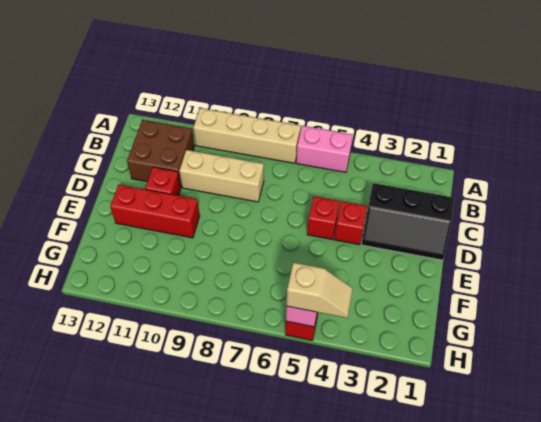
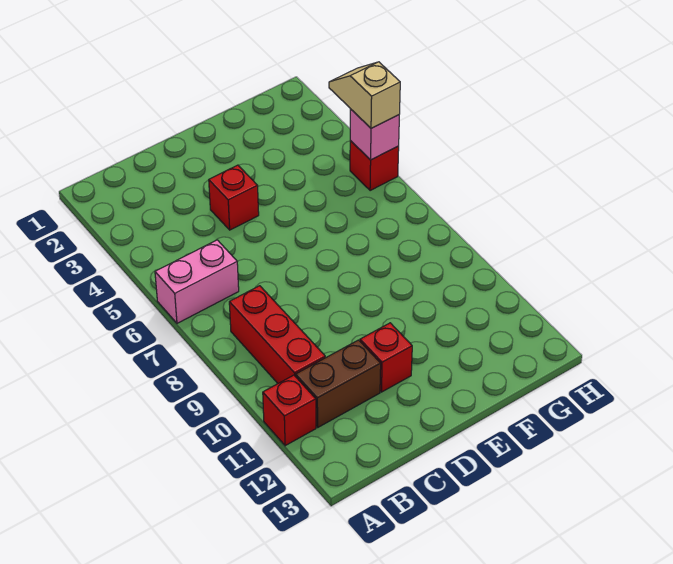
pink 1x2 brick [296,126,353,172] -> pink 1x2 brick turned to [155,240,239,323]
tan 1x4 brick [193,108,301,163] -> none
brown 2x2 brick [127,120,194,188] -> brown 1x2 brick [296,340,381,427]
black 2x3 slope [361,183,454,260] -> none
tan 1x3 brick [179,150,264,202] -> none
red 1x1 brick [307,196,339,240] -> red 1x1 brick moved to [263,375,316,446]
red 1x3 brick [110,185,200,238] -> red 1x3 brick moved to [229,286,325,383]

